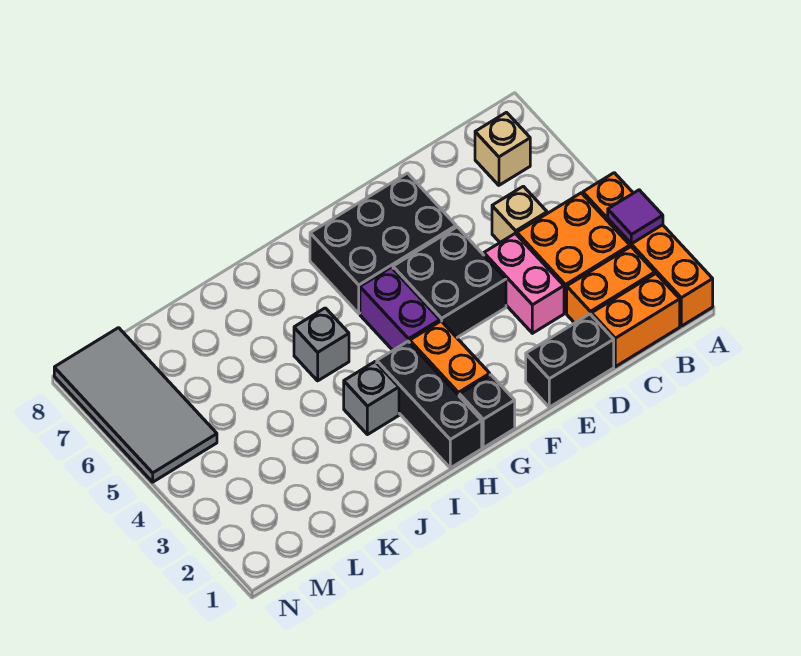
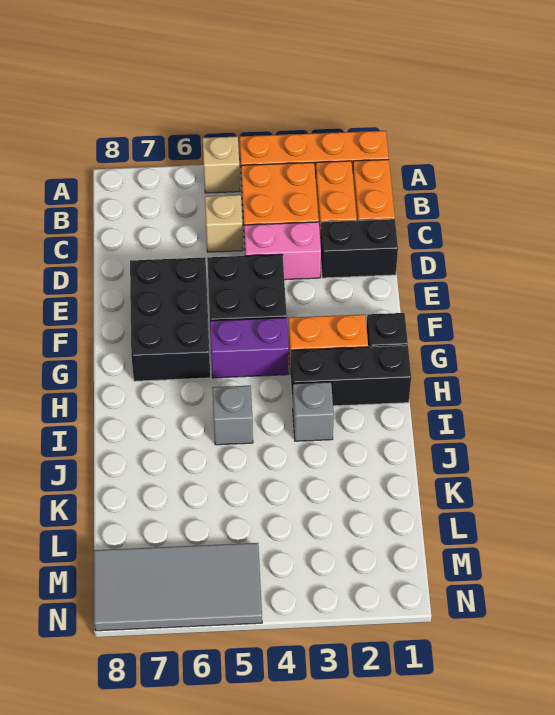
purple 1x1 tile [608,190,663,244] -> none
tan 1x1 brick [475,112,530,185] -> tan 1x1 brick moved to [203,136,240,193]
black 1x2 brick [526,314,614,407] -> black 1x2 brick turned to [320,219,398,278]

